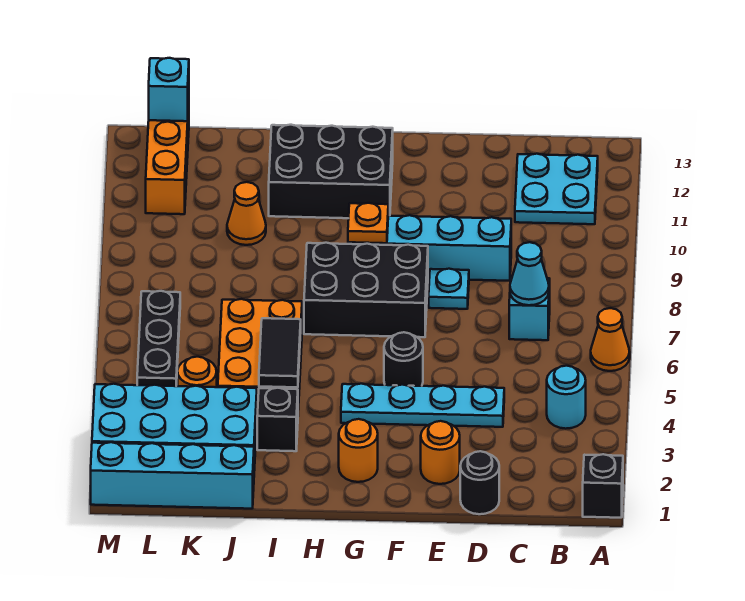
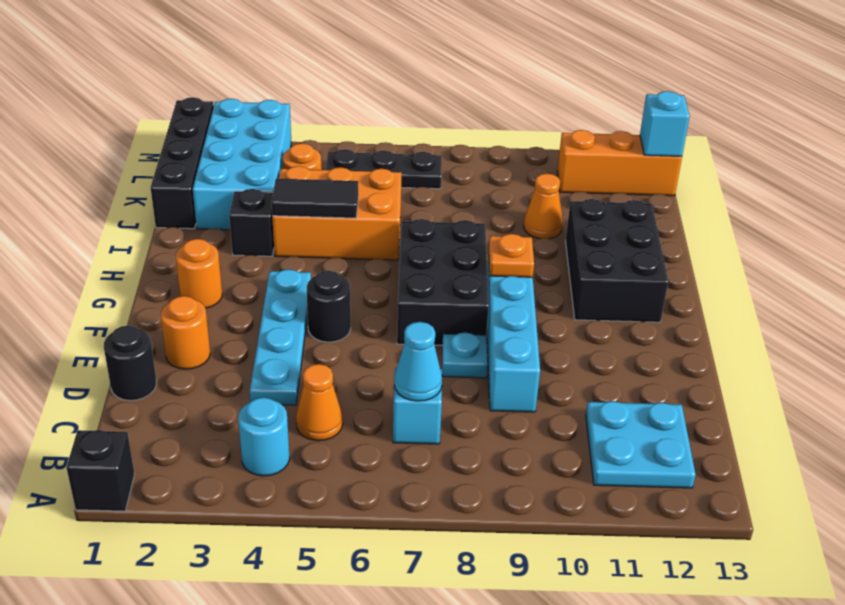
orange 1x1 cone [591,308,630,371] -> orange 1x1 cone moved to [296,364,343,441]
cyan 1x4 brick [91,442,254,509] -> black 1x4 brick [151,97,214,229]

